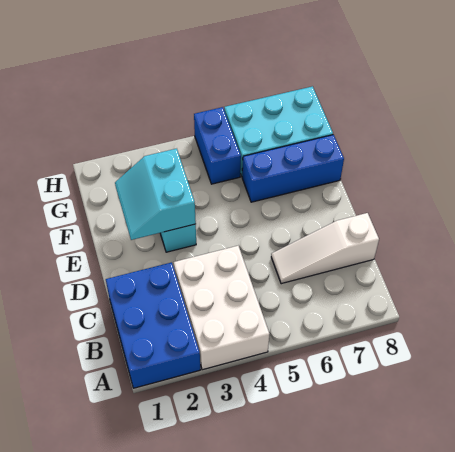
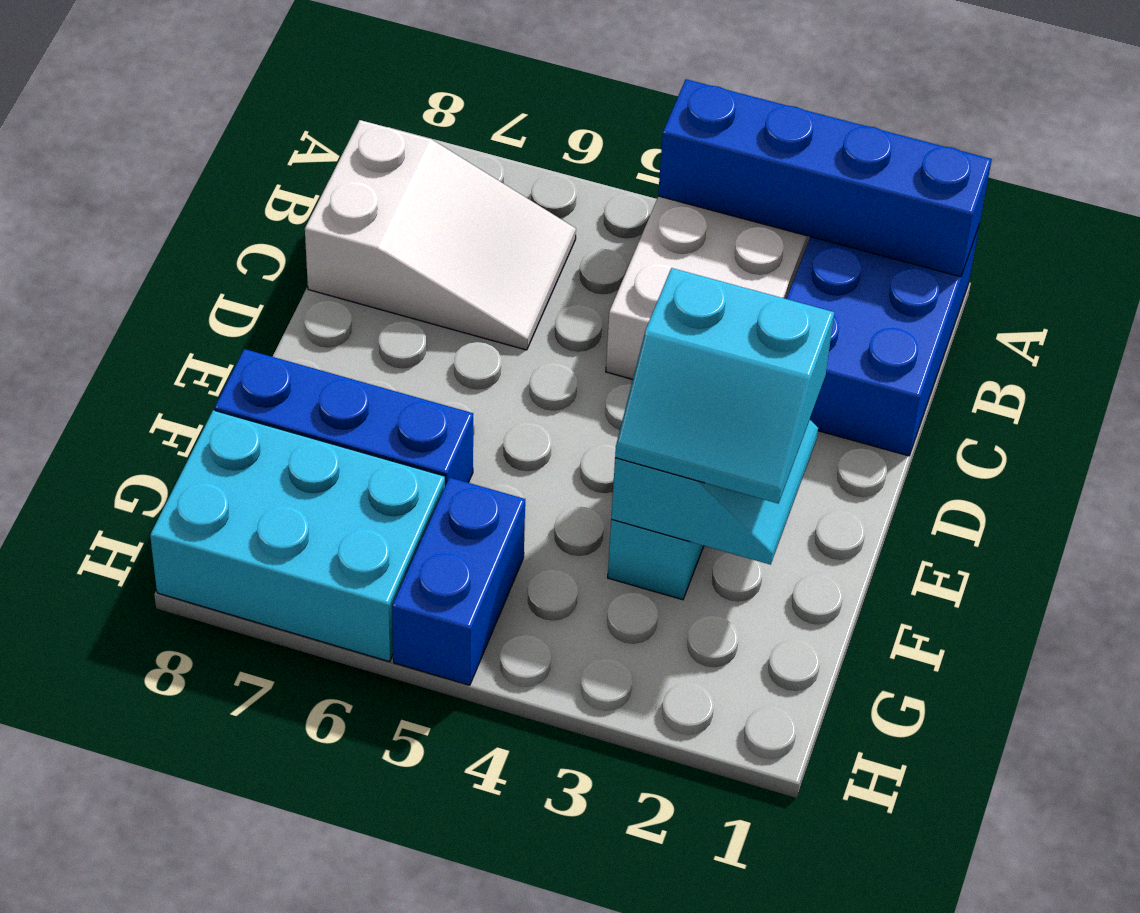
none -> blue 1x4 brick [658,79,992,277]
white 1x3 slope [271,213,379,284] -> white 2x3 slope [305,120,576,350]
none -> cyan 2x2 slope [615,268,834,503]

